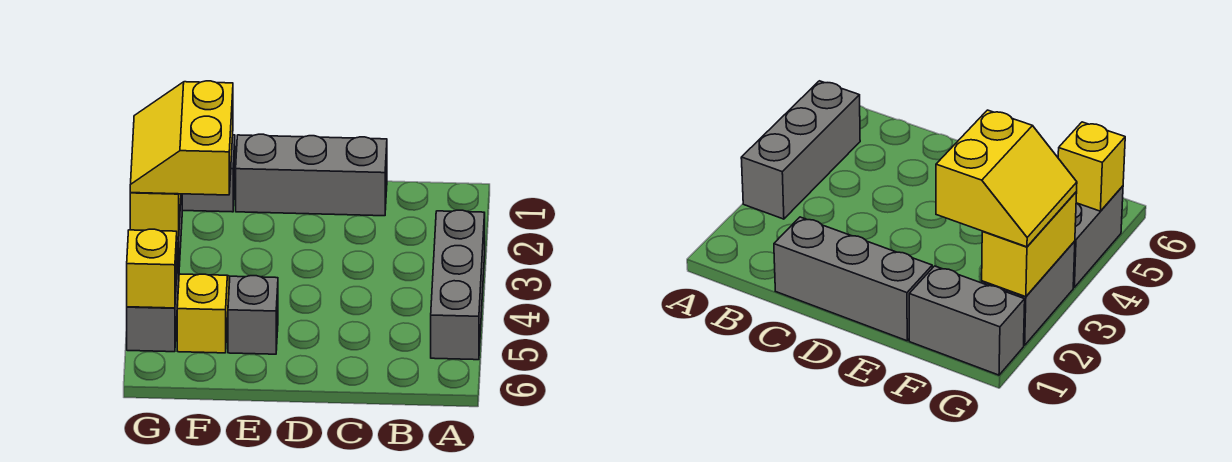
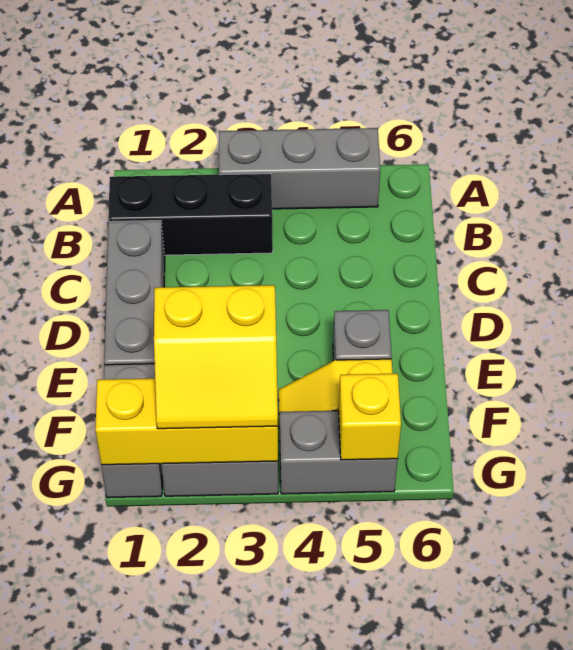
none -> black 1x3 brick [108,174,273,255]
yellow 1x2 brick [130,193,181,237] -> yellow 1x3 brick [95,378,278,465]

